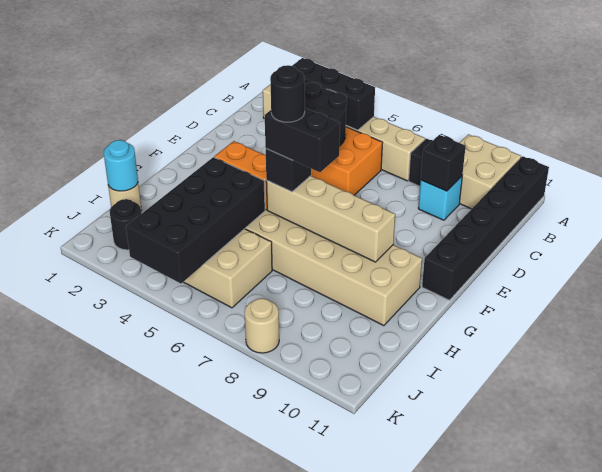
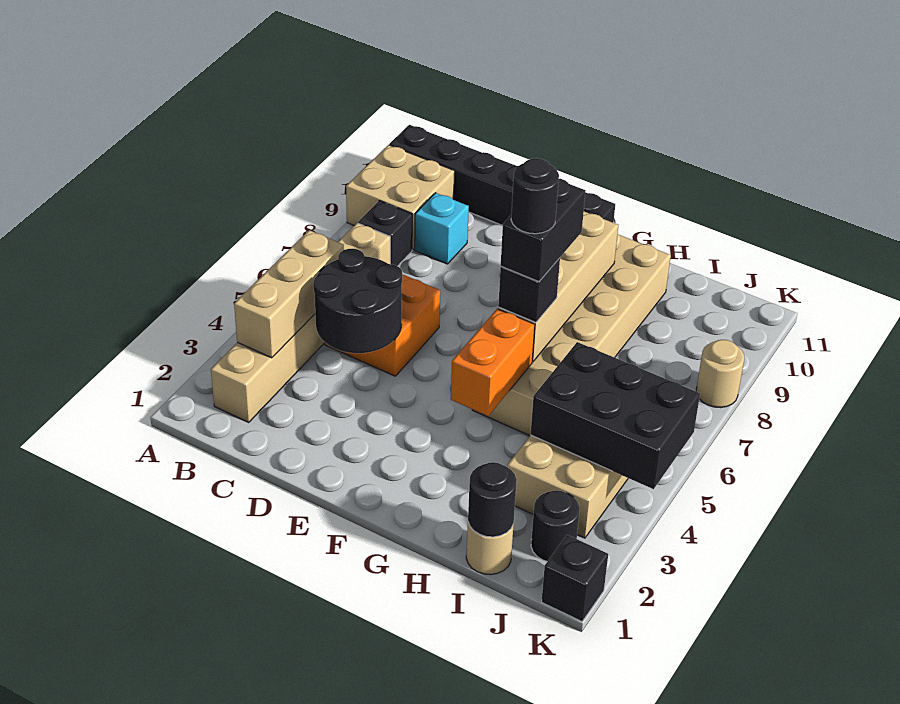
black 1x3 brick [292,58,375,130] -> tan 1x3 brick [234,230,344,358]
black 1x1 brick [421,135,466,191] -> black 1x1 brick moved to [541,535,608,622]
black 2x4 brick [126,157,265,284] -> black 2x3 brick [531,342,700,489]
cyan 1x1 round brick [104,140,138,191] -> black 1x1 round brick [468,462,517,537]

